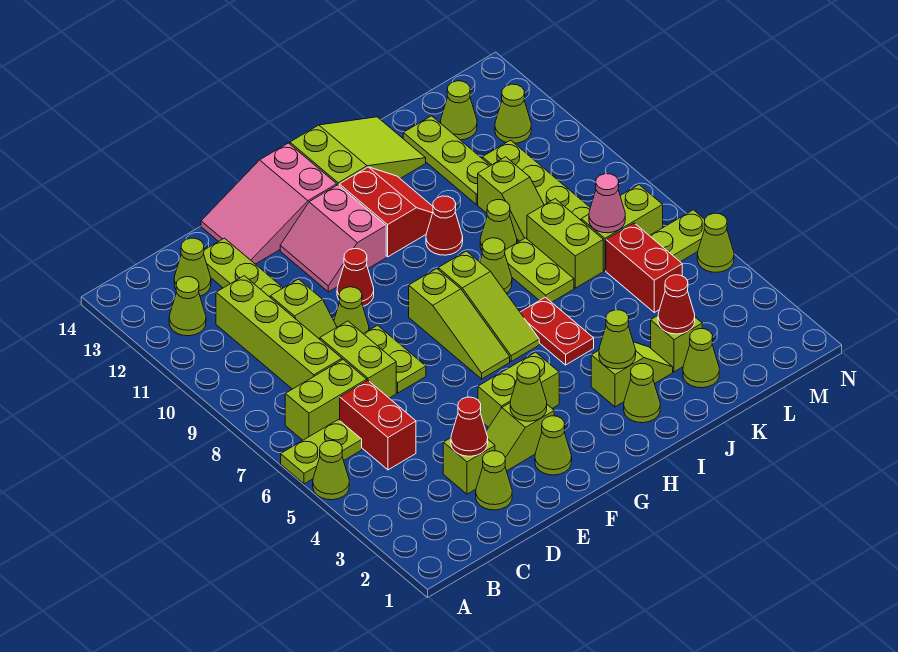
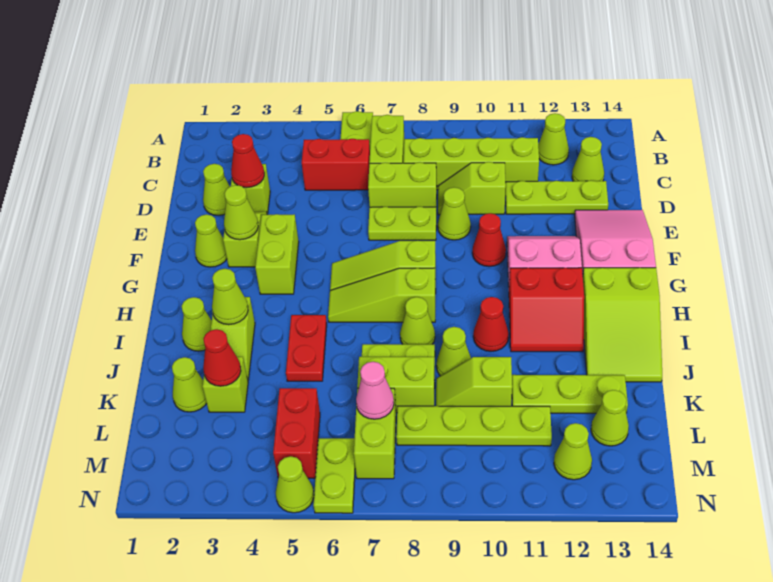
lime 1x1 cone [313,441,349,500] -> none
red 1x2 plate [520,297,594,365] -> red 1x2 plate turned to [286,315,327,381]
red 1x2 brick [606,223,682,312] -> red 1x2 brick turned to [273,388,320,478]

